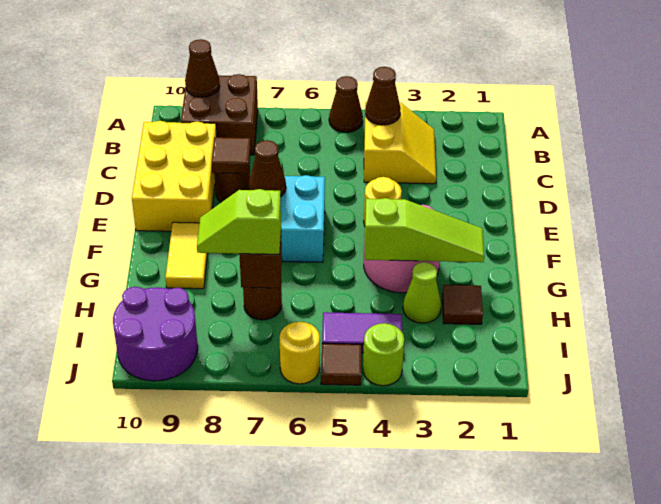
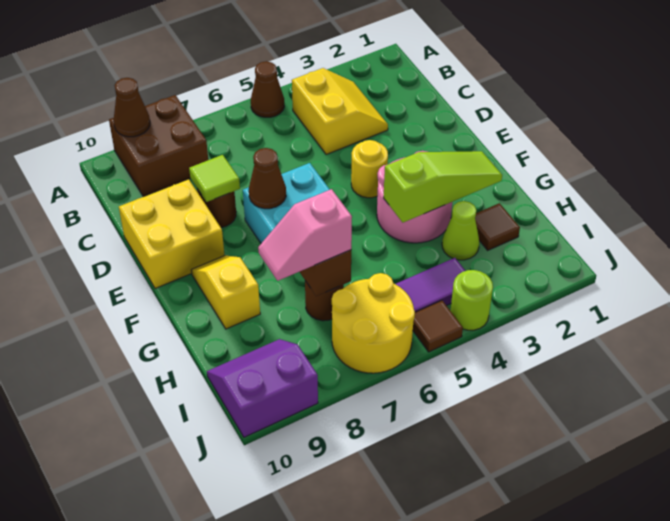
brown 1x1 cone [365,67,401,125] -> none
yellow 2x3 brick [132,121,217,231] -> yellow 2x2 brick [119,179,225,289]
brown 1x1 tile [212,137,251,174] -> lime 1x1 tile [189,155,240,202]
yellow 1x2 tile [165,222,208,289] -> yellow 1x2 slope [191,256,260,329]
lime 1x2 slope [197,189,281,254] -> pink 1x2 slope [258,189,352,281]
purple 2x2 round brick [113,287,198,381] -> purple 2x2 slope [207,339,318,437]
yellow 1x1 round brick [280,322,320,384] -> yellow 2x2 round brick [332,273,415,373]

